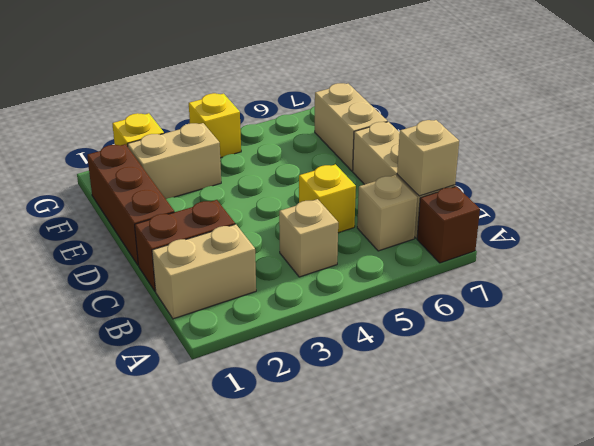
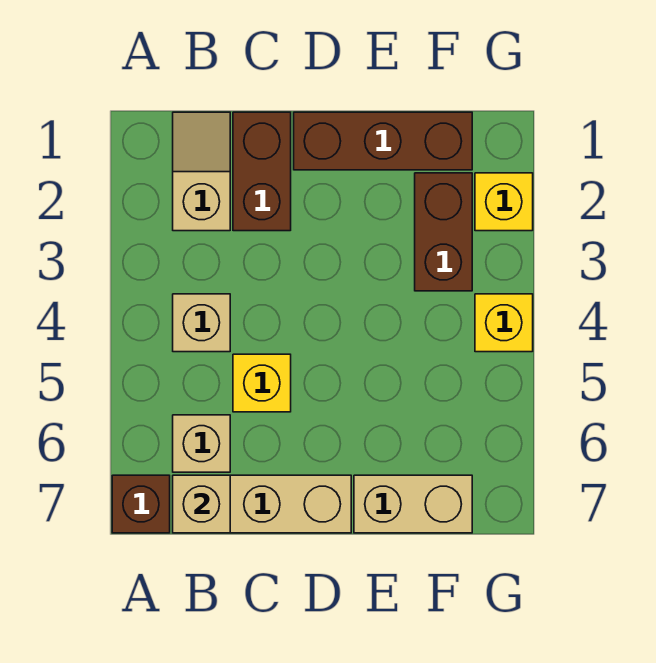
tan 1x2 brick [152,224,256,319] -> tan 1x2 slope [173,112,230,231]
tan 1x2 brick [127,123,221,199] -> brown 1x2 brick [415,173,472,291]

